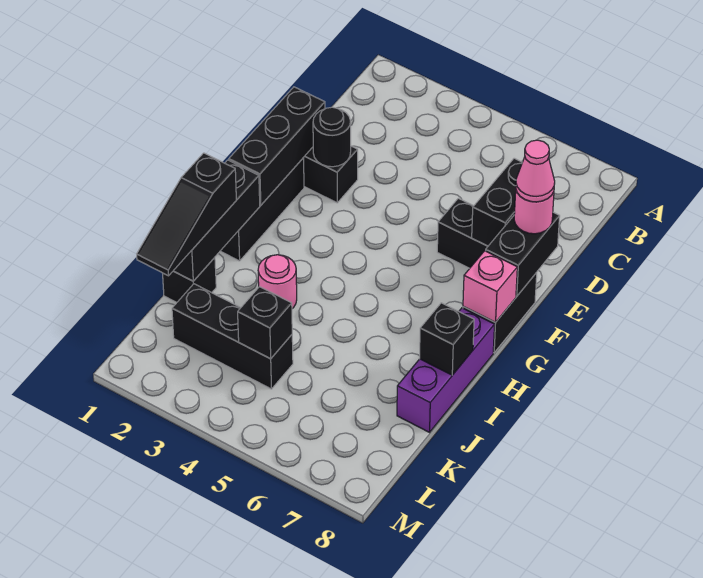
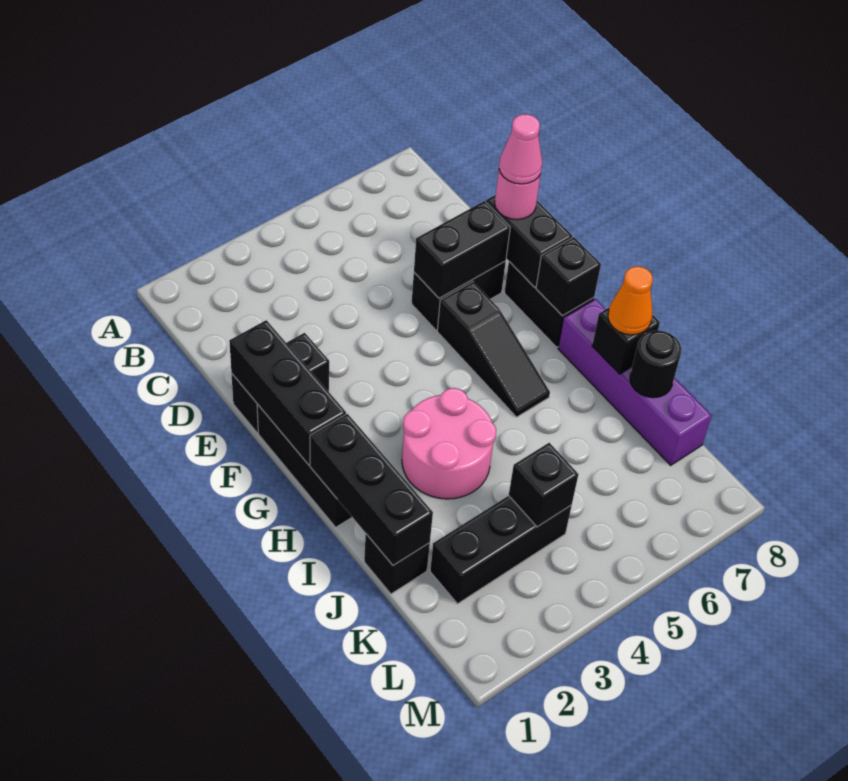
black 1x2 brick [472,158,522,246] -> black 1x2 brick turned to [414,201,510,298]
black 1x1 round brick [313,107,351,167] -> black 1x1 round brick moved to [630,331,681,398]
pink 1x1 brick [463,251,517,322] -> black 1x1 brick [536,237,601,316]
purple 1x3 brick [397,308,495,432] -> purple 1x4 brick [558,299,711,465]
black 1x3 slope [137,153,236,276] -> black 1x3 slope moved to [437,282,550,417]
pink 1x1 round brick [258,255,297,309] -> pink 2x2 round brick [402,388,496,499]
none -> orange 1x1 cone [608,266,653,335]

